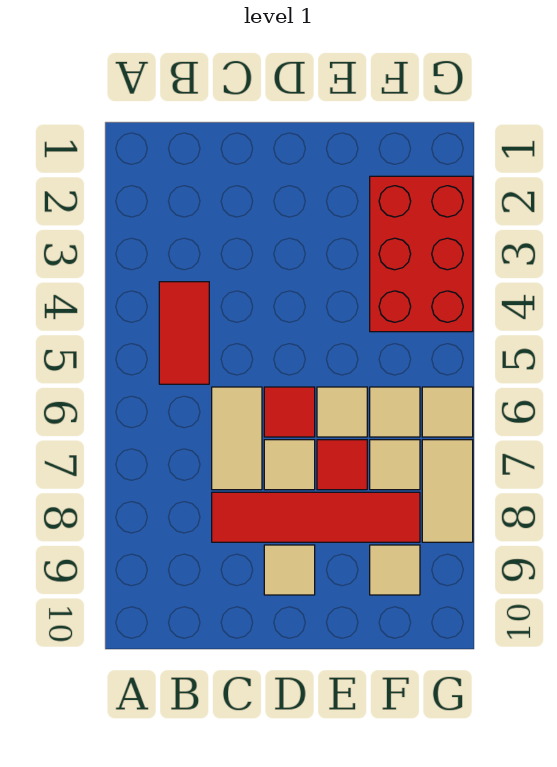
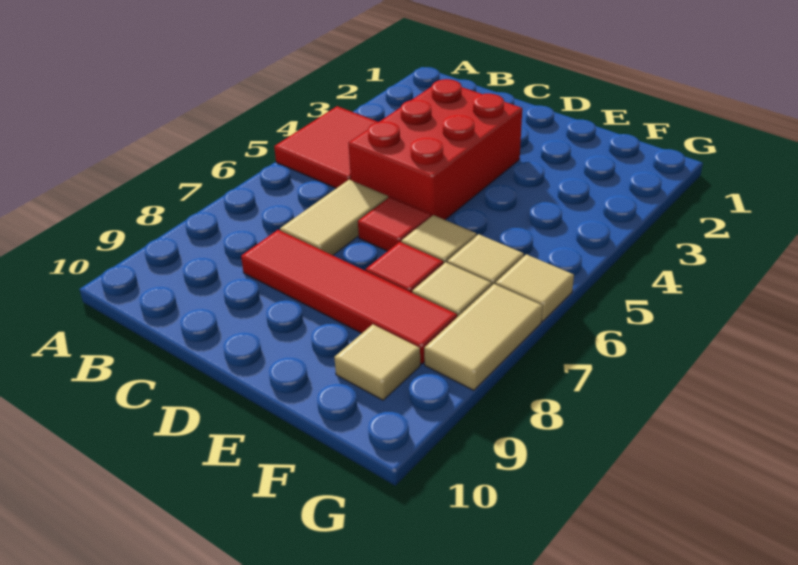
red 1x2 tile [159,282,209,384] -> red 2x2 tile [274,106,377,188]
tan 1x1 tile [264,440,315,490] -> none
tan 1x1 tile [264,545,315,595] -> none
red 2x3 brick [370,176,473,332] -> red 2x3 brick moved to [348,79,522,220]

